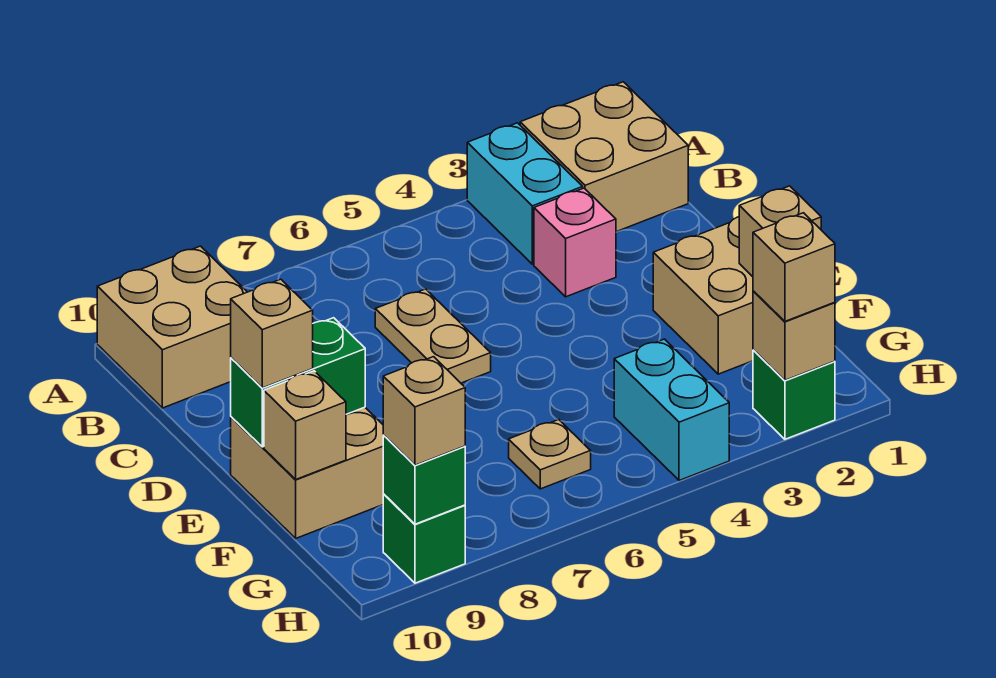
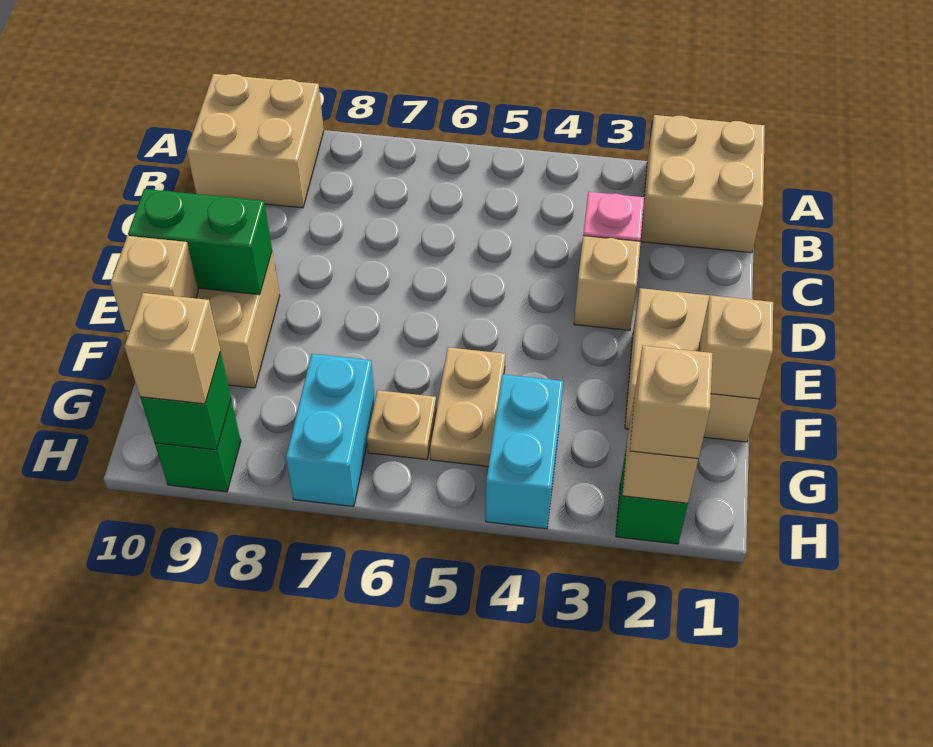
cyan 1x2 brick [467,123,583,264] -> cyan 1x2 brick moved to [286,354,375,507]
tan 1x2 plate [375,289,491,383] -> tan 1x2 plate moved to [430,347,505,466]
tan 1x1 brick [231,279,313,388] -> tan 1x1 brick moved to [574,236,641,330]

